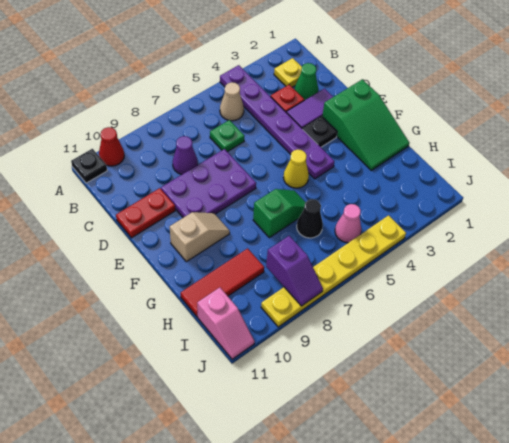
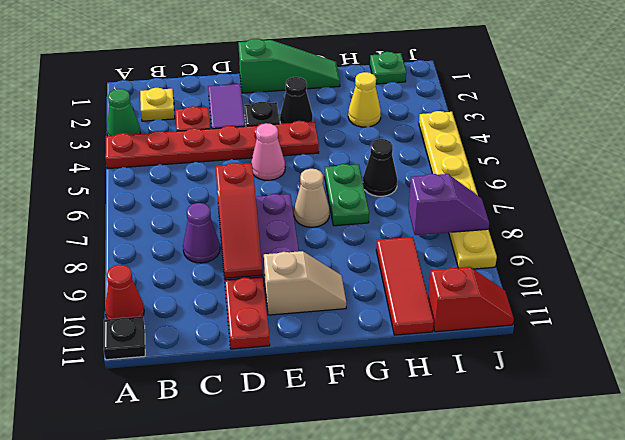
purple 1x6 plate [220,65,335,179] -> red 1x6 plate [105,121,319,169]
tan 1x1 cone [220,82,244,121] -> tan 1x1 cone moved to [294,169,329,227]
green 1x1 cone [295,63,318,100] -> green 1x1 cone moved to [107,89,141,136]
green 1x1 plate [210,120,244,152] -> green 1x1 plate moved to [370,52,406,84]
none -> red 1x3 slope [216,163,262,278]
green 2x3 slope [322,79,409,170] -> green 1x3 slope [238,39,340,93]
none -> black 1x1 cone [280,77,313,124]
yellow 1x1 cone [283,149,309,188] -> yellow 1x1 cone moved to [348,72,381,127]
tan 1x2 slope [170,212,230,262] -> tan 1x2 slope turned to [264,251,346,315]
green 1x2 slope [253,189,306,238] -> green 1x2 plate [325,164,369,226]
pink 1x1 cone [335,204,361,243] -> pink 1x1 cone moved to [251,123,285,180]
pink 1x2 slope [197,287,255,359] -> red 1x2 slope [428,267,514,332]

